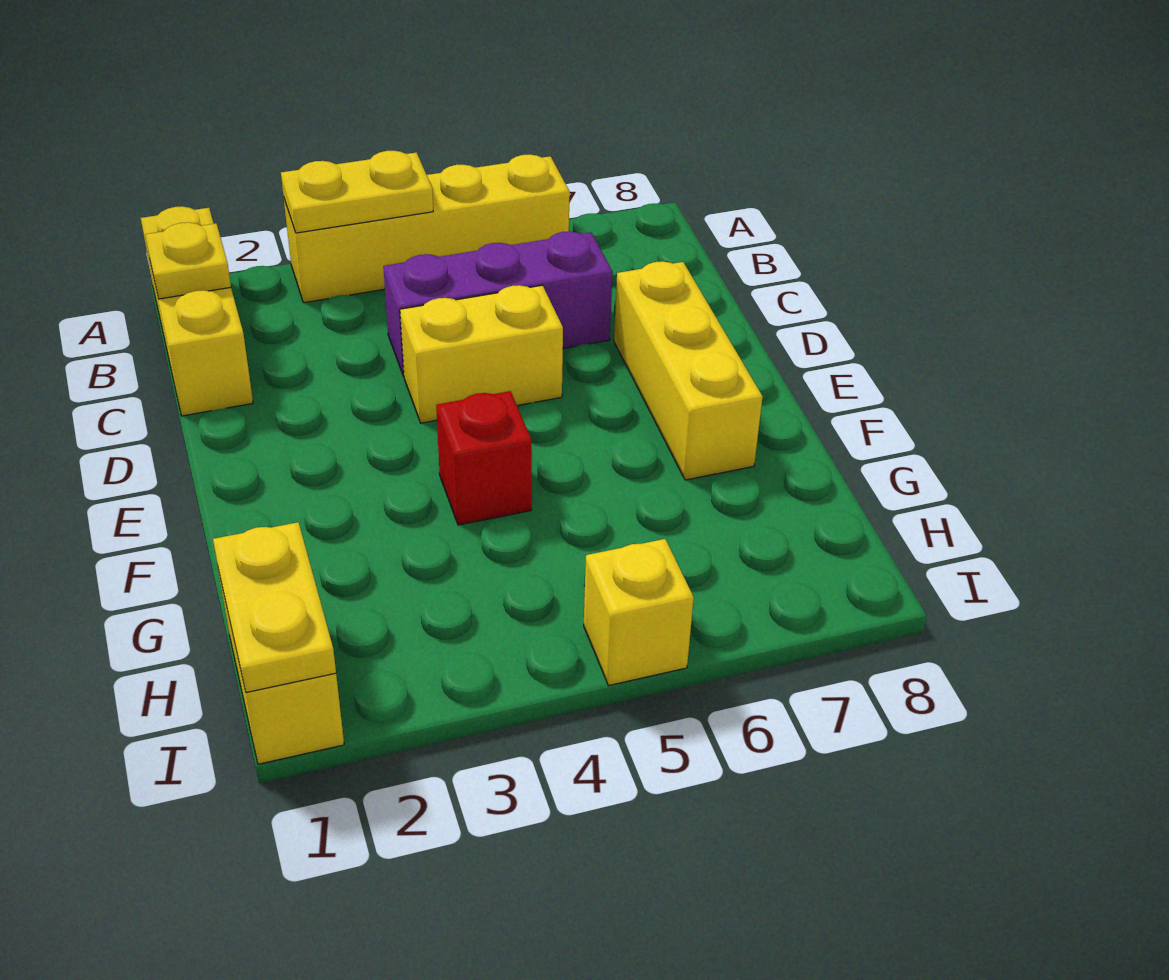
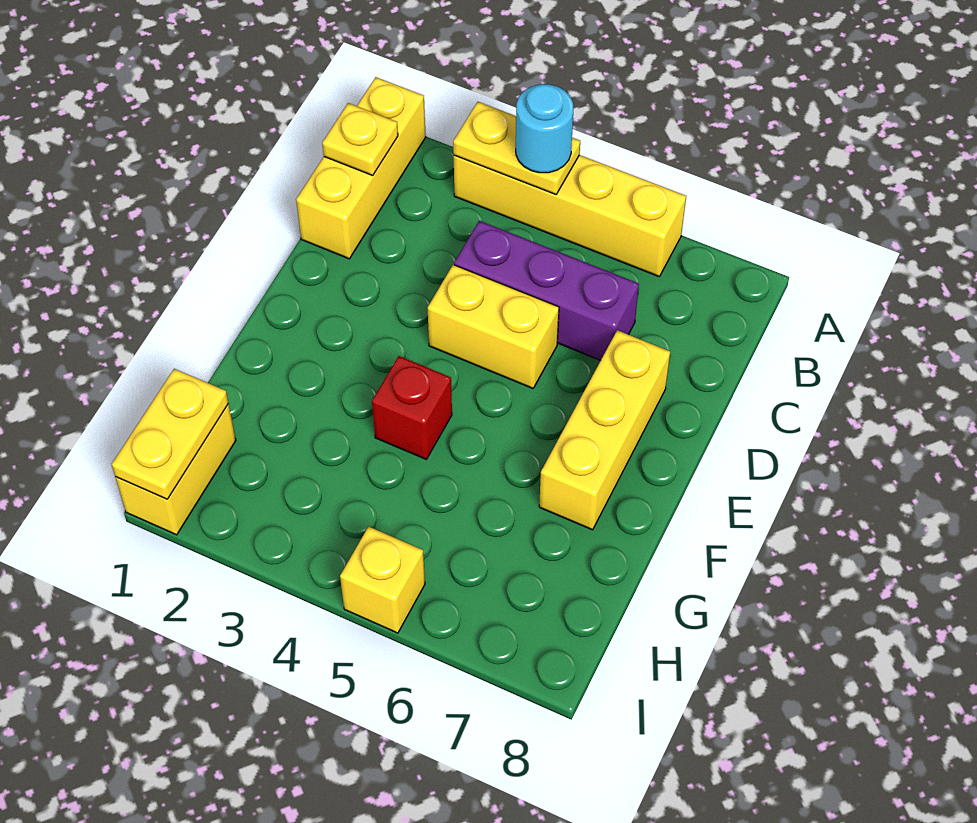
none -> cyan 1x1 round brick [516,84,573,173]

